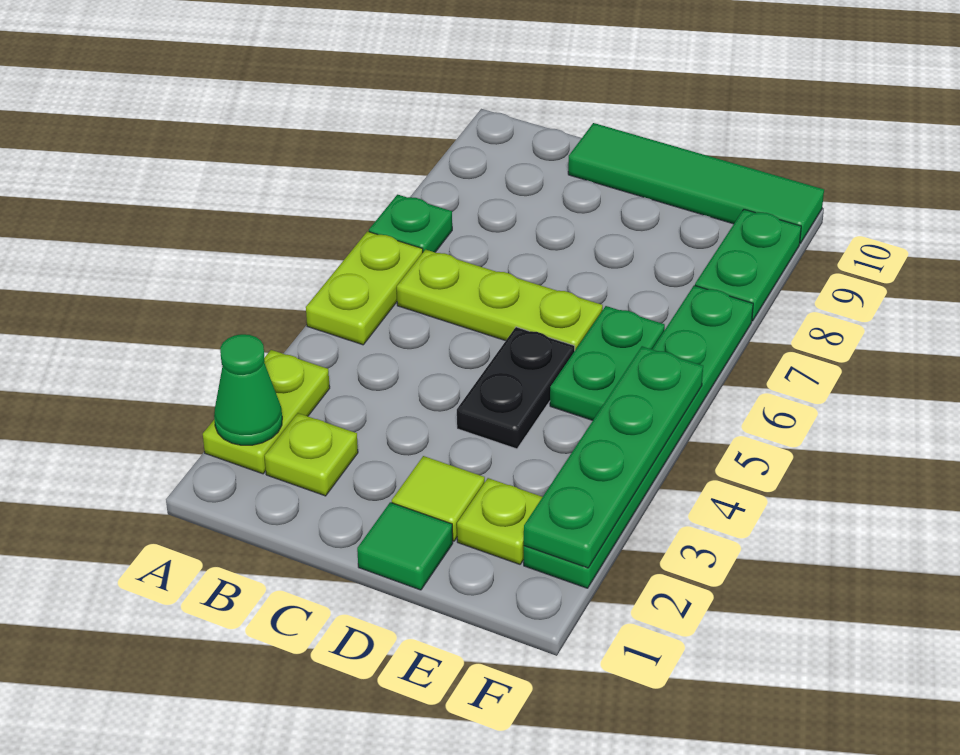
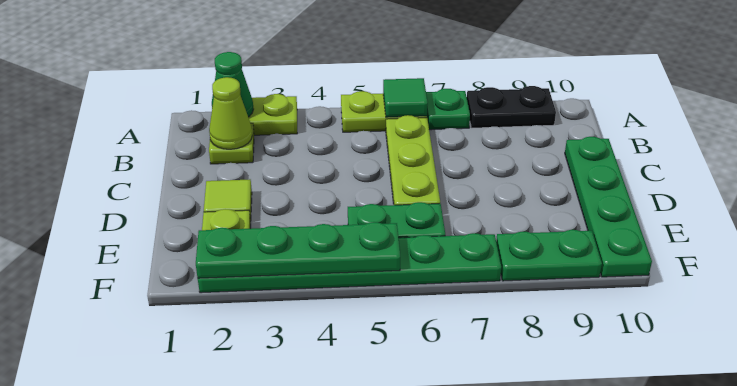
none -> lime 1x1 cone [209,77,252,149]
green 1x4 tile [568,123,824,244] -> green 1x4 plate [565,137,652,277]
green 1x1 tile [357,502,453,590] -> green 1x1 tile moved to [383,78,428,117]
black 1x2 plate [457,327,575,449] -> black 1x2 plate moved to [467,86,556,128]

